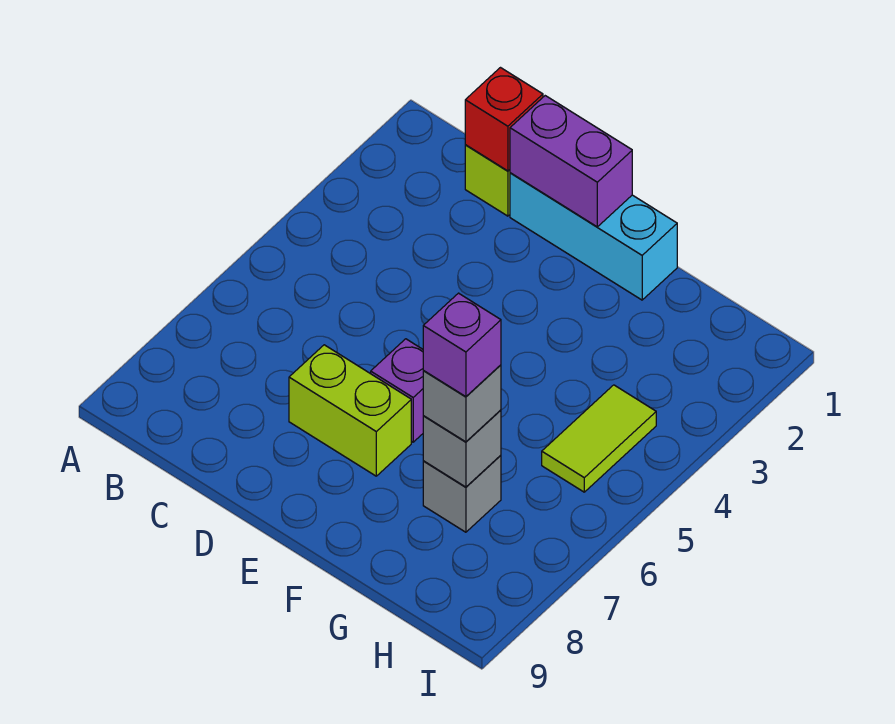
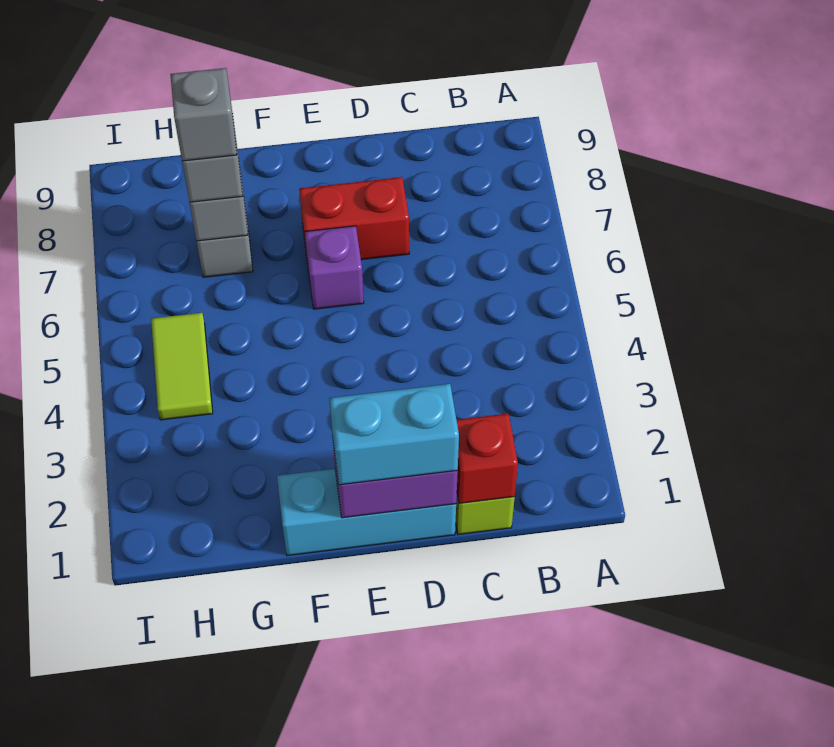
none -> cyan 1x2 brick [329,384,459,485]
lime 1x2 brick [289,345,411,476] -> red 1x2 brick [299,177,409,260]
purple 1x1 brick [423,293,501,397] -> grey 1x1 brick [170,68,237,161]

